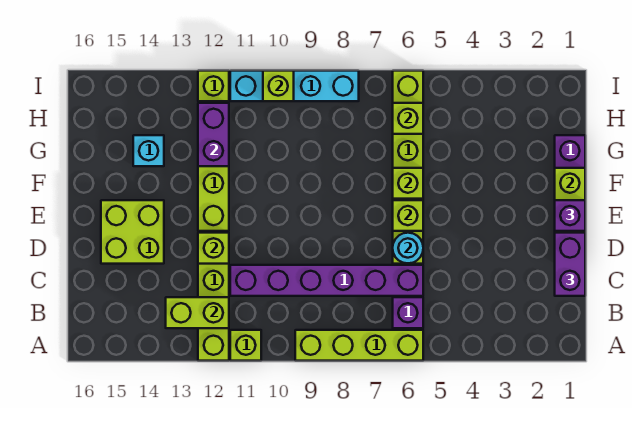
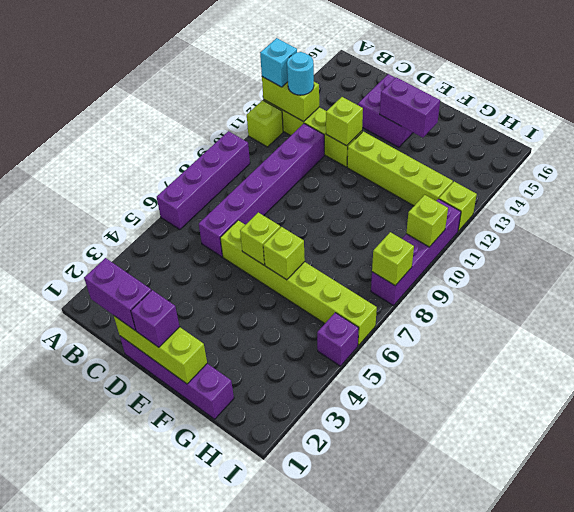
lime 1x4 brick [295,330,423,361] -> purple 1x4 brick [157,131,250,230]
purple 1x1 brick [393,297,423,328] -> purple 1x1 brick moved to [317,313,359,366]
lime 1x2 brick [166,297,229,328] -> lime 1x2 brick turned to [262,77,319,122]
cyan 1x1 round brick [393,233,423,263] -> cyan 1x1 round brick moved to [287,52,314,95]
lime 2x2 brick [101,200,164,264] -> purple 2x2 brick [358,74,413,147]
purple 1x2 brick [198,103,229,166] -> purple 1x2 brick moved to [380,77,440,138]
cyan 1x1 brick [133,135,164,166] -> cyan 1x1 brick moved to [260,38,297,87]
lime 1x1 brick [393,103,423,134] -> lime 1x1 brick moved to [372,232,414,286]
cyan 1x4 brick [230,71,359,101] -> purple 1x4 brick [371,199,461,305]

